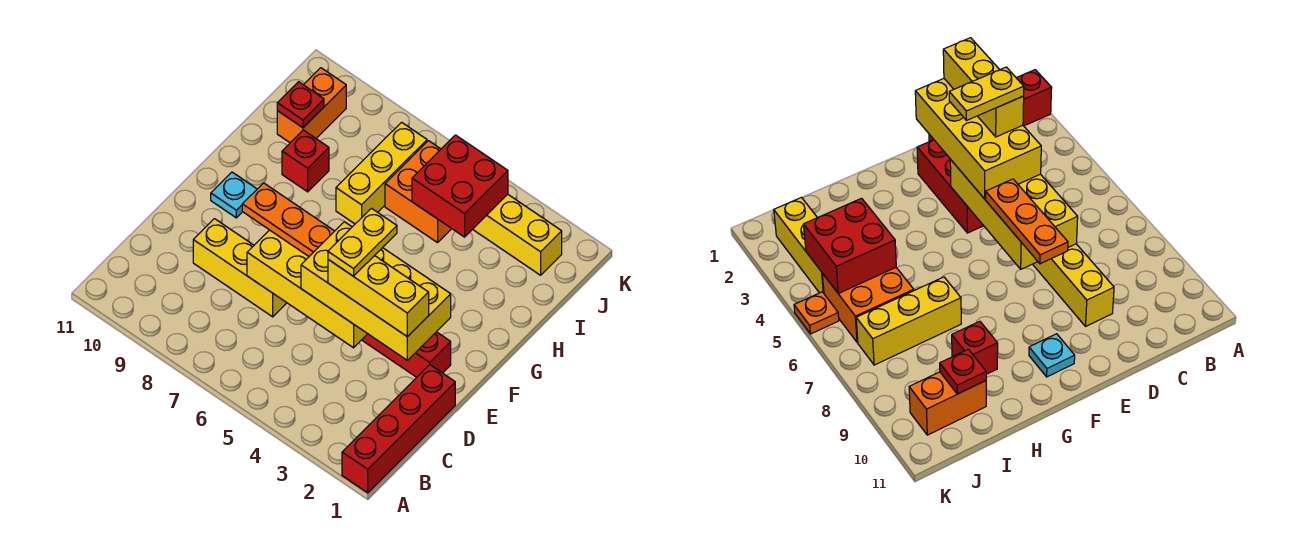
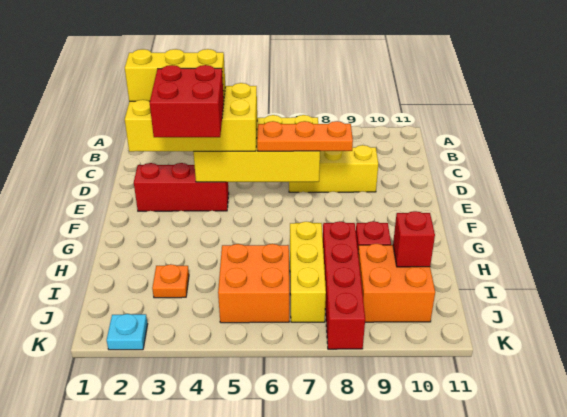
red 1x4 brick [342,365,455,493] -> red 1x4 brick moved to [323,221,365,349]
yellow 1x2 plate [328,208,397,276] -> none
cyan 1x1 plate [211,172,257,218] -> cyan 1x1 plate moved to [107,314,147,350]
red 2x2 brick [412,135,508,237] -> red 2x2 brick moved to [150,65,224,137]
orange 1x2 brick [277,68,346,143] -> orange 2x2 brick [358,244,435,322]
red 1x1 plate [277,82,324,128] -> red 1x1 brick [393,211,435,267]
yellow 1x3 brick [473,194,562,275] -> none
orange 1x1 plate [794,292,839,334] -> orange 1x1 plate moved to [152,264,189,298]

